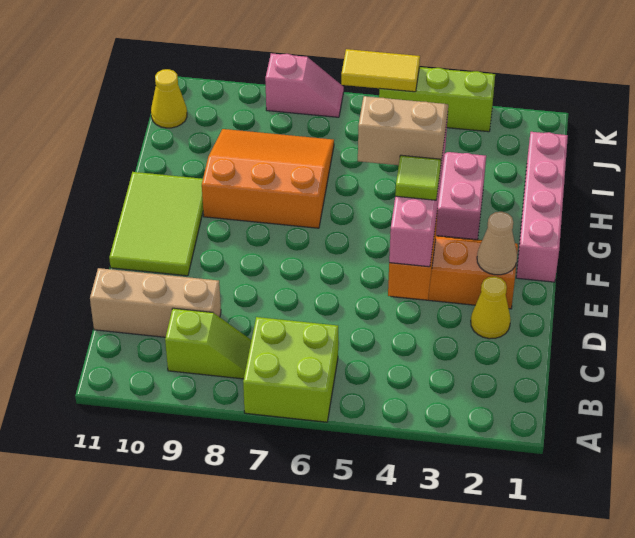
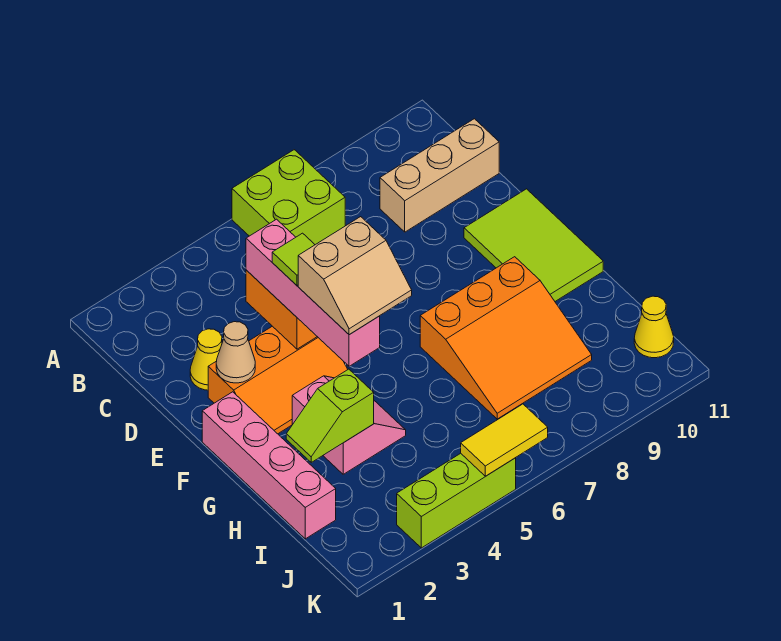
lime 1x2 slope [165,308,251,379] -> lime 1x2 slope moved to [286,369,374,462]
pink 1x2 slope [265,53,344,117] -> none

